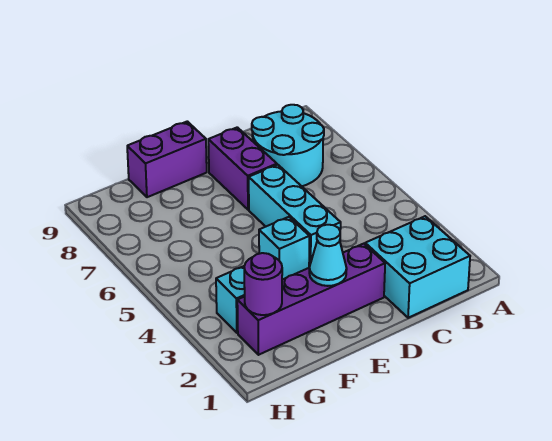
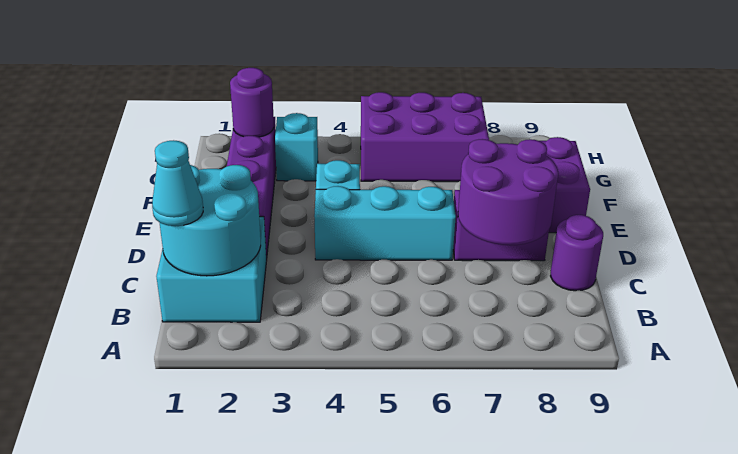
cyan 2x2 round brick [252,105,324,186] -> cyan 2x2 round brick moved to [159,165,261,276]
none -> purple 2x2 round brick [458,139,558,245]
none -> purple 1x1 round brick [550,215,603,291]
cyan 1x1 cone [309,225,347,286] -> cyan 1x1 cone moved to [152,140,203,226]
none -> purple 2x3 brick [361,92,489,182]

